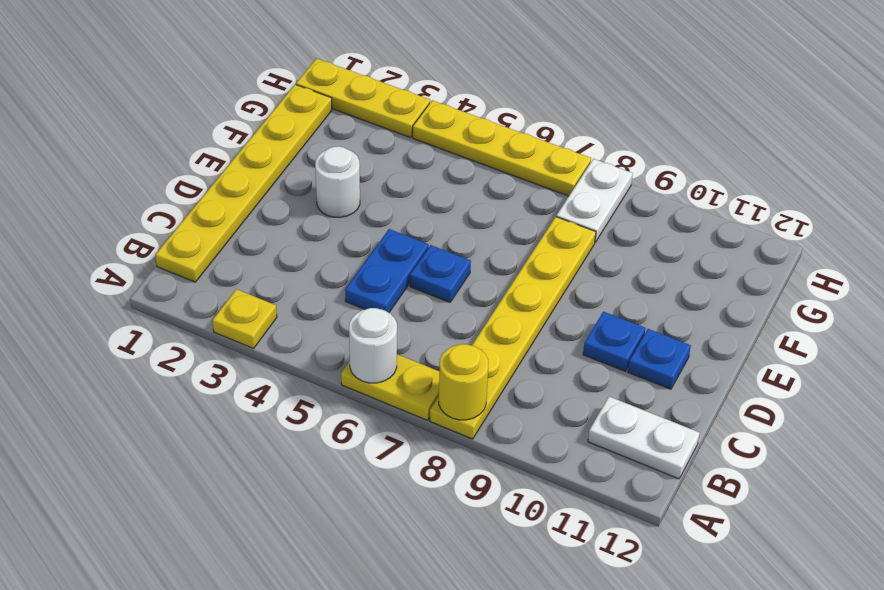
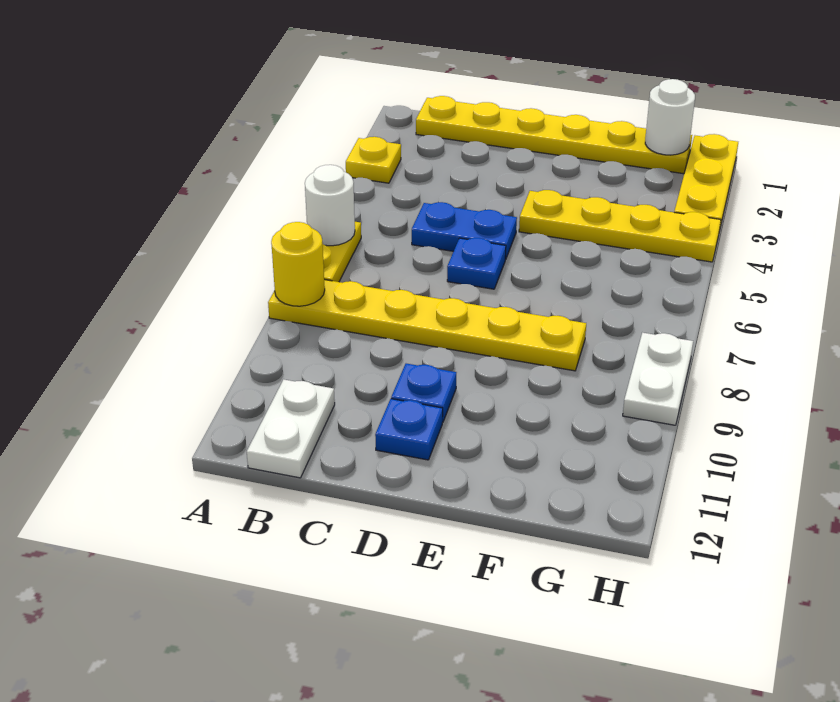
white 1x1 round brick [315,146,360,217] -> white 1x1 round brick moved to [645,79,695,155]
white 1x2 plate [556,159,633,242] -> white 1x2 plate turned to [623,333,693,425]
yellow 1x4 plate [413,100,591,196] -> yellow 1x4 plate turned to [519,190,721,262]

